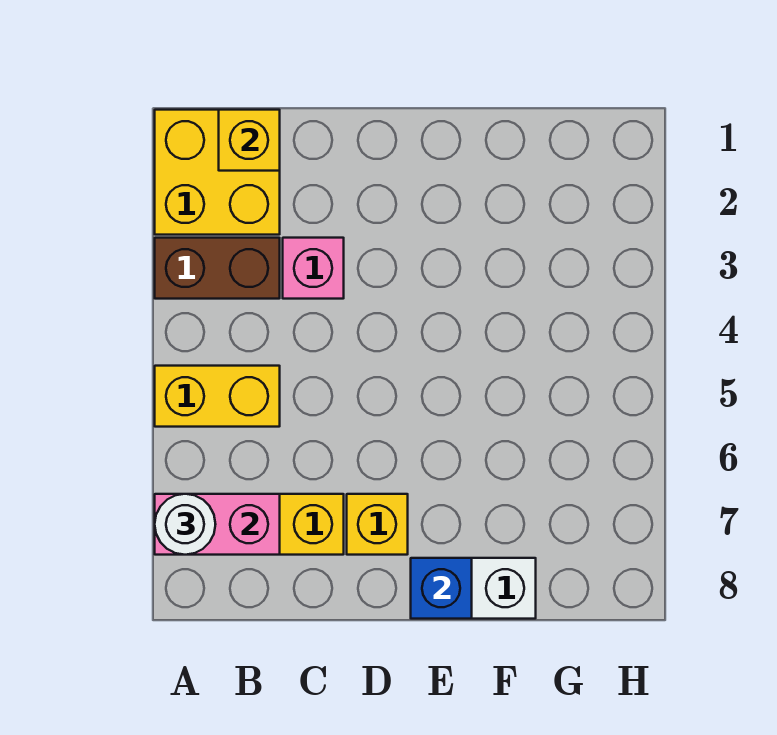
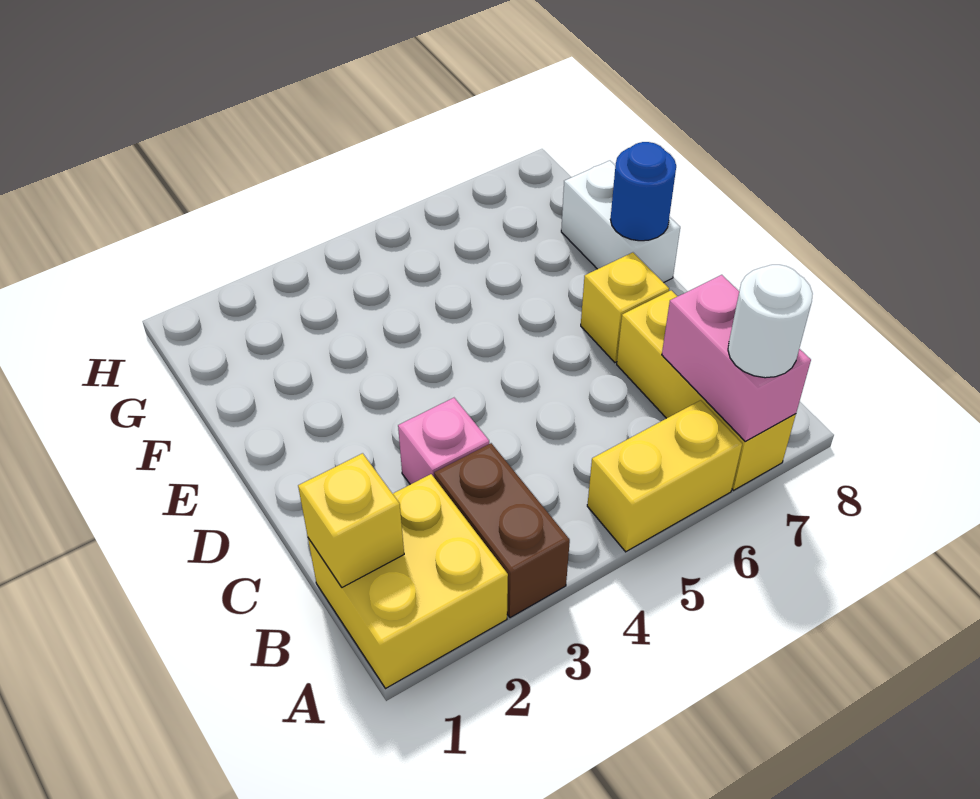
yellow 1x2 brick [155,366,280,427] -> yellow 1x2 brick turned to [587,400,742,552]
blue 1x1 brick [411,558,472,619] -> blue 1x1 round brick [610,142,676,241]

